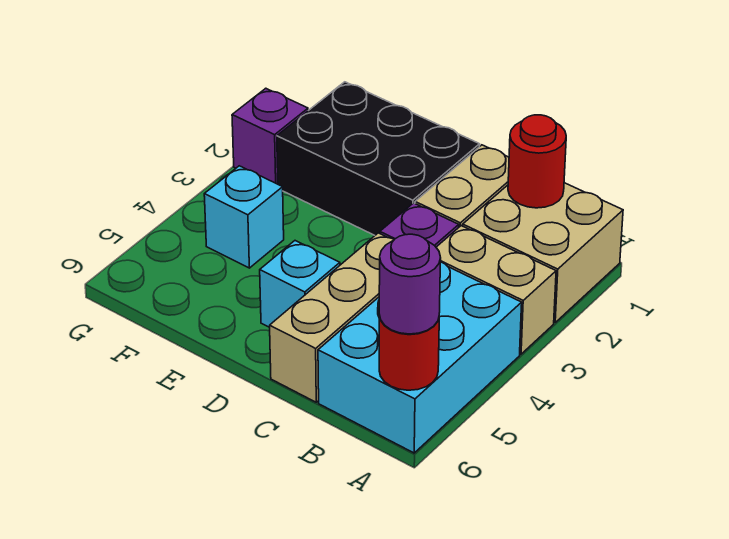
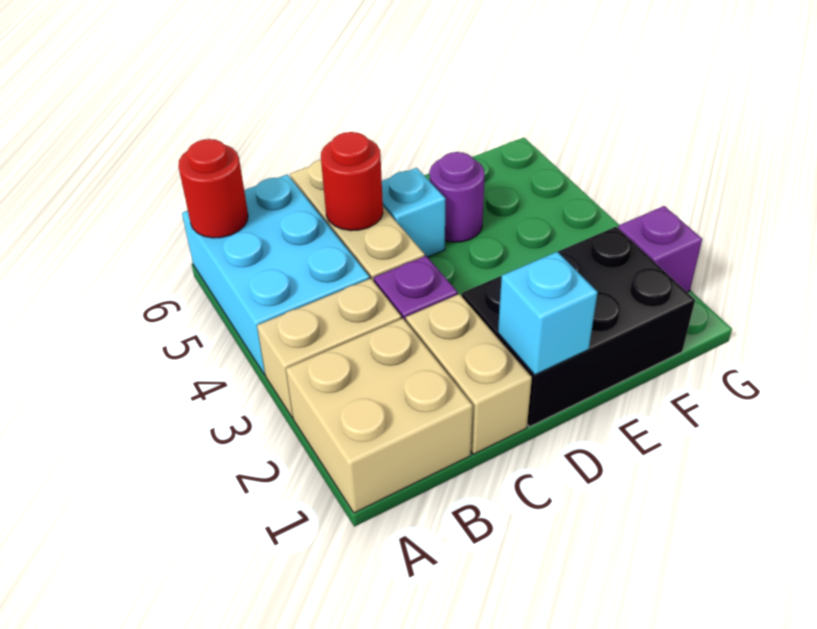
purple 1x1 round brick [379,234,441,334] -> purple 1x1 round brick moved to [429,152,485,242]
red 1x1 round brick [508,115,566,208] -> red 1x1 round brick moved to [321,132,383,231]
cyan 1x1 brick [204,166,284,268] -> cyan 1x1 brick moved to [498,252,598,375]

